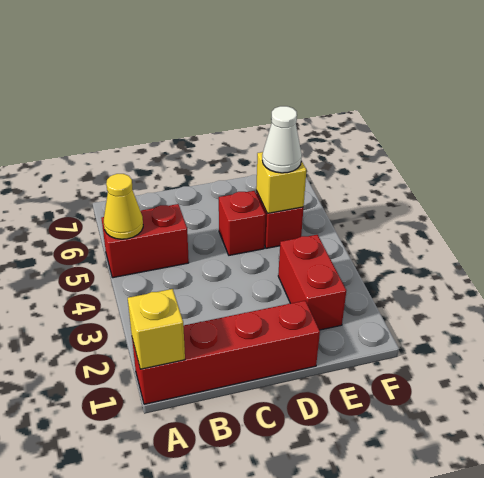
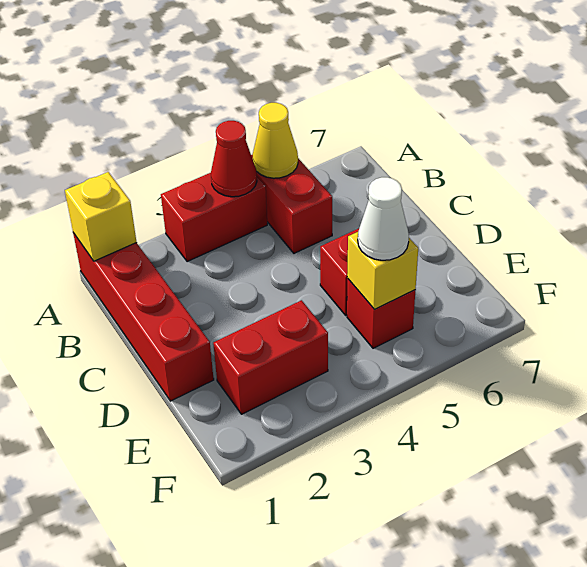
none -> red 1x2 brick [161,173,267,262]
none -> red 1x1 cone [211,121,257,197]

